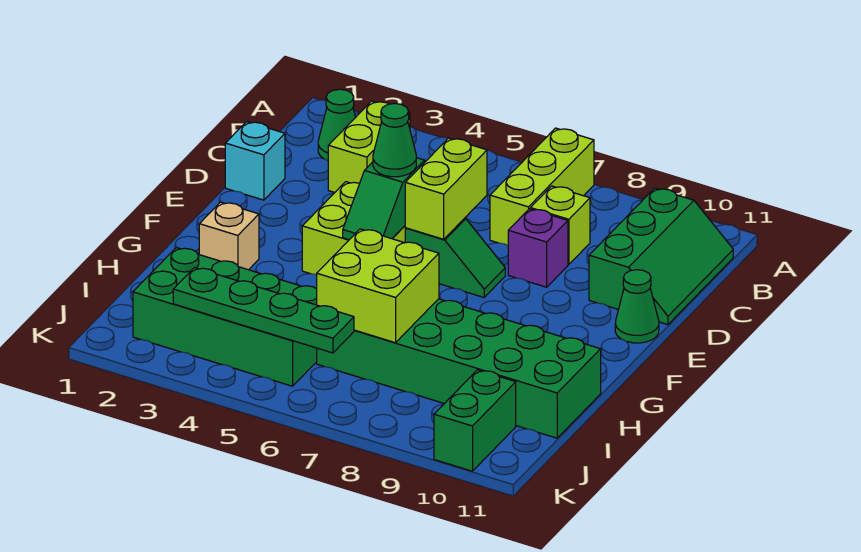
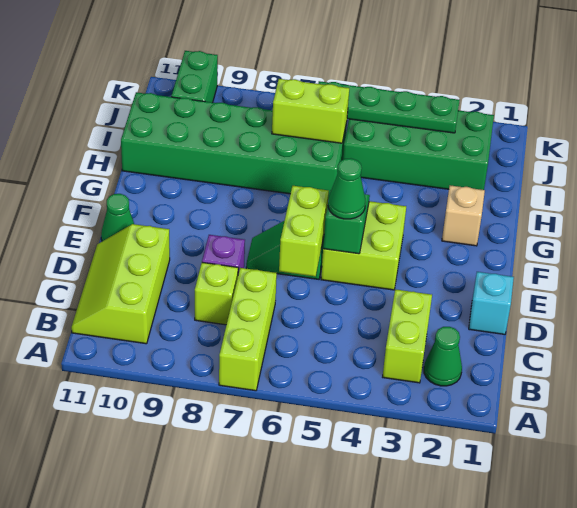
green 2x3 slope [589,188,733,325] -> lime 2x3 slope [71,224,170,344]
lime 2x2 brick [317,229,439,343] -> lime 1x2 brick [272,79,349,143]

